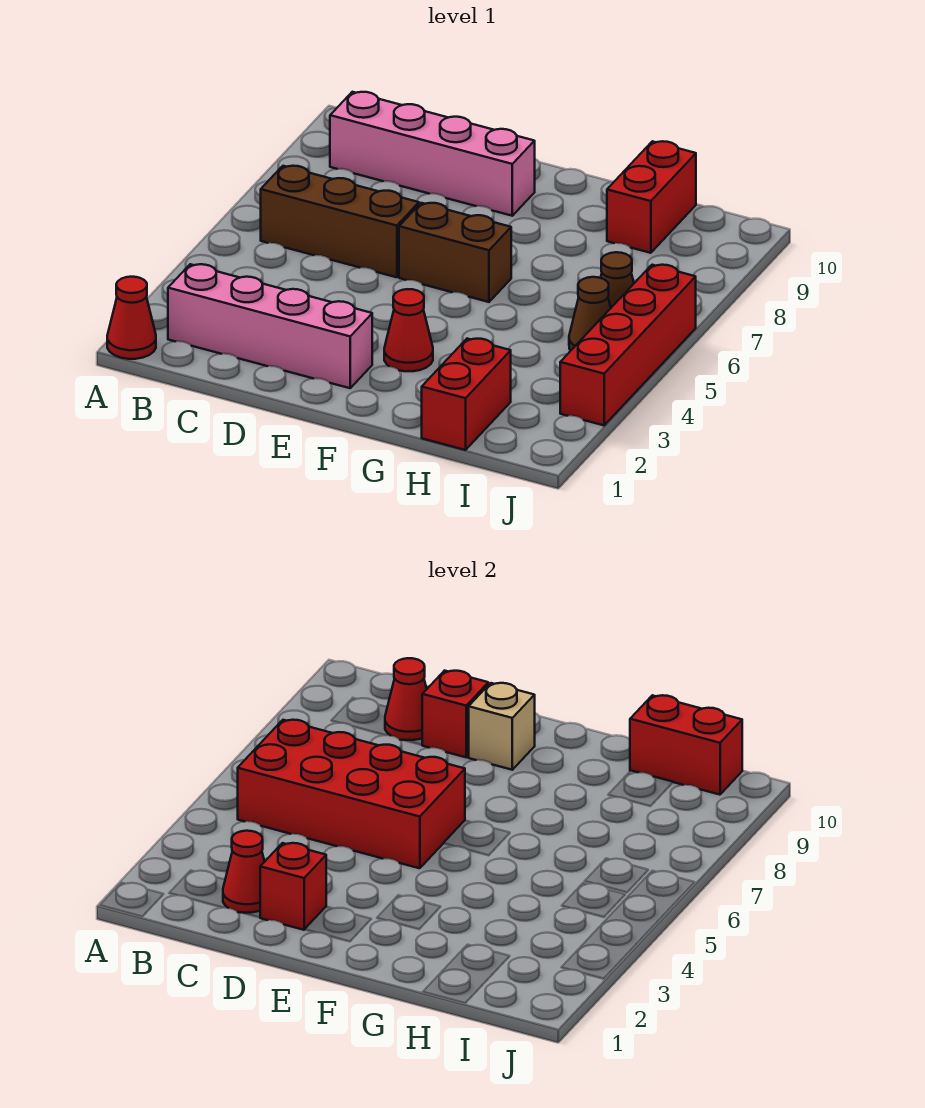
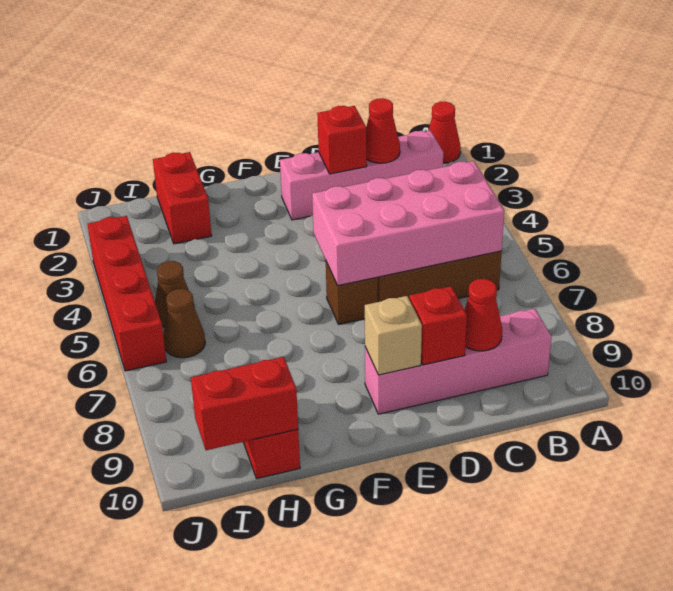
red 2x4 brick [238,720,465,868] -> pink 2x4 brick [312,161,504,286]
brown 1x2 brick [399,203,511,302] -> brown 1x1 brick [326,262,378,324]
red 1x1 cone [384,289,433,371] -> none

